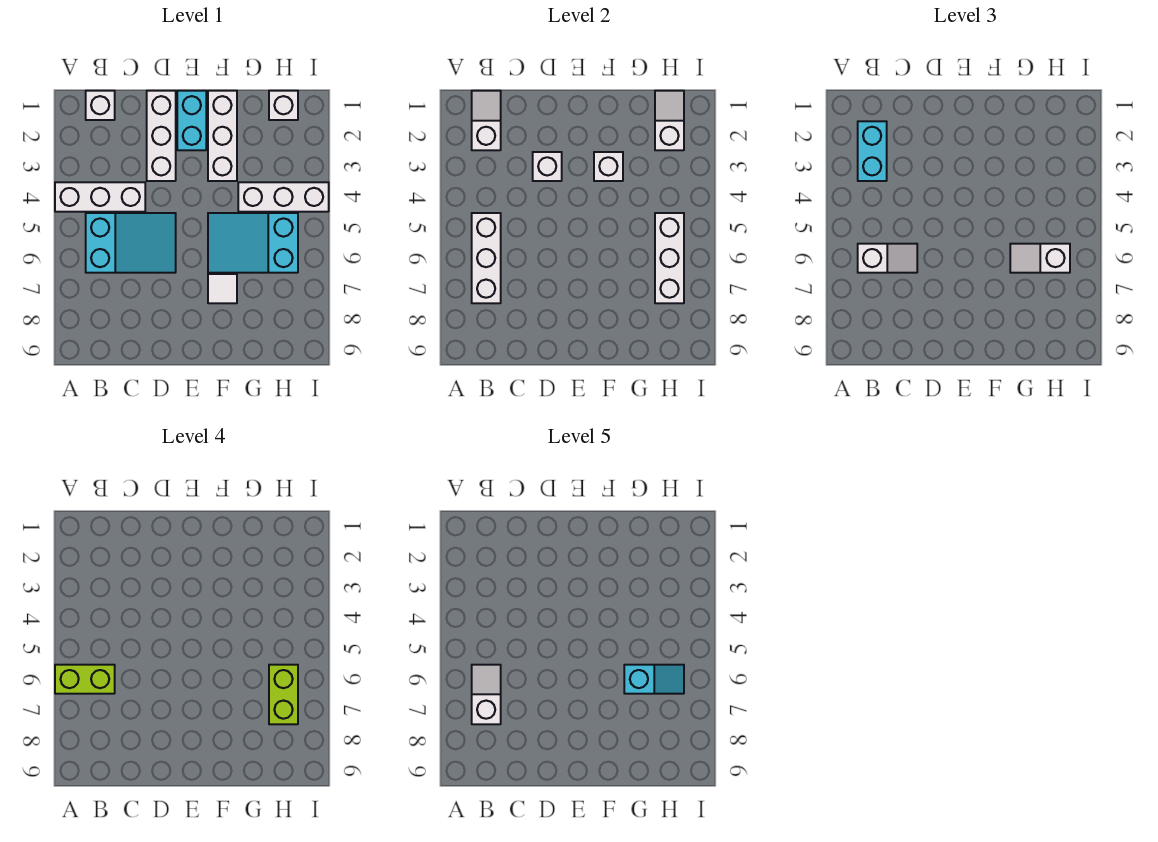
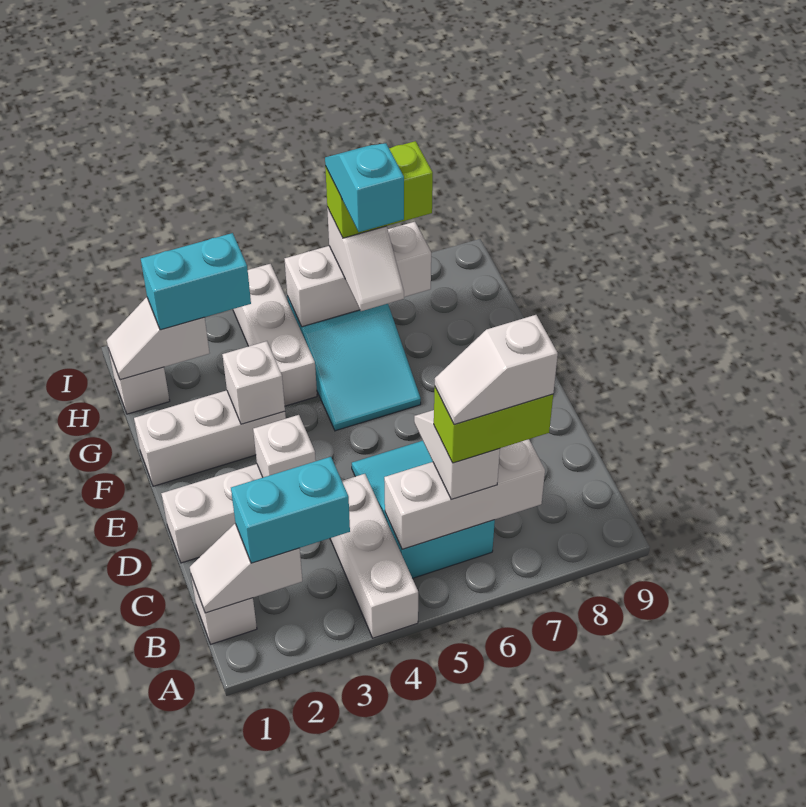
lime 1x2 brick [55,665,115,694] -> lime 1x2 brick turned to [434,388,553,463]
cyan 1x2 brick [177,91,206,150] -> cyan 1x2 brick moved to [141,233,251,330]
white 1x1 tile [208,274,237,303] -> none

